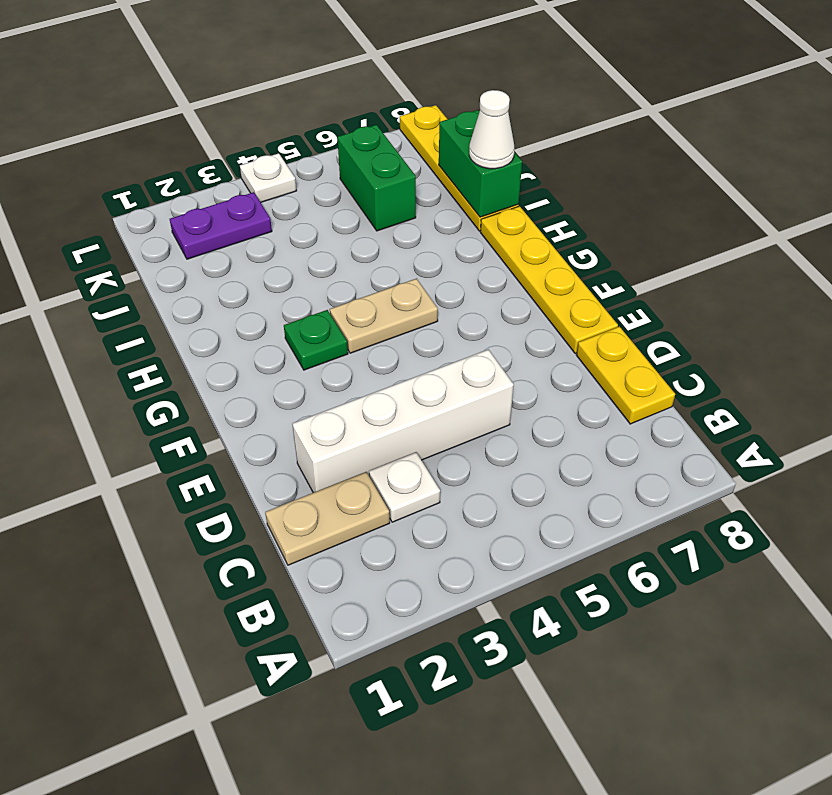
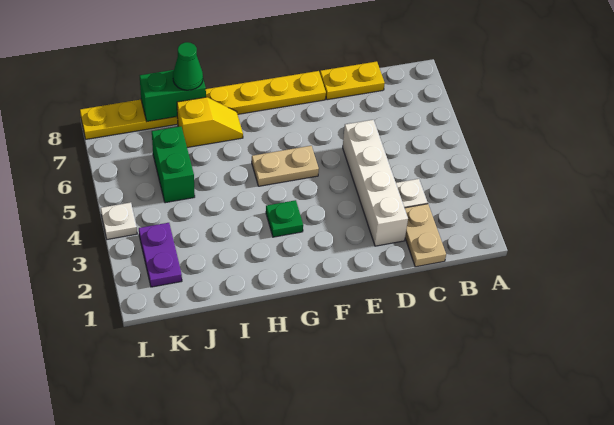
tan 1x2 plate [330,279,438,353] -> tan 1x2 plate turned to [252,146,319,186]
none -> yellow 1x2 slope [177,97,243,147]
white 1x1 cone [469,90,515,169] -> green 1x1 cone [173,42,203,90]
green 1x2 brick [337,125,416,231] -> green 1x2 brick turned to [152,126,195,203]

